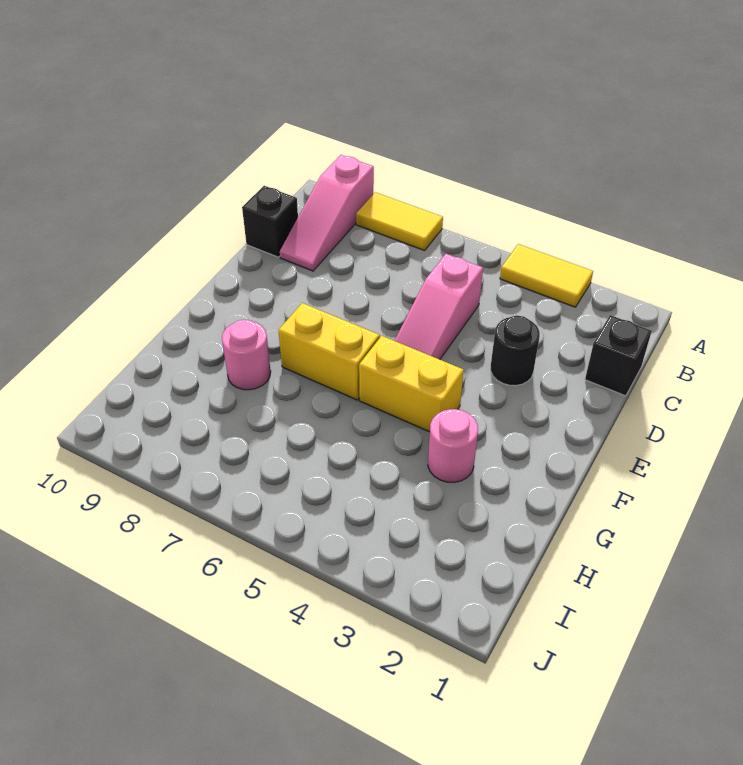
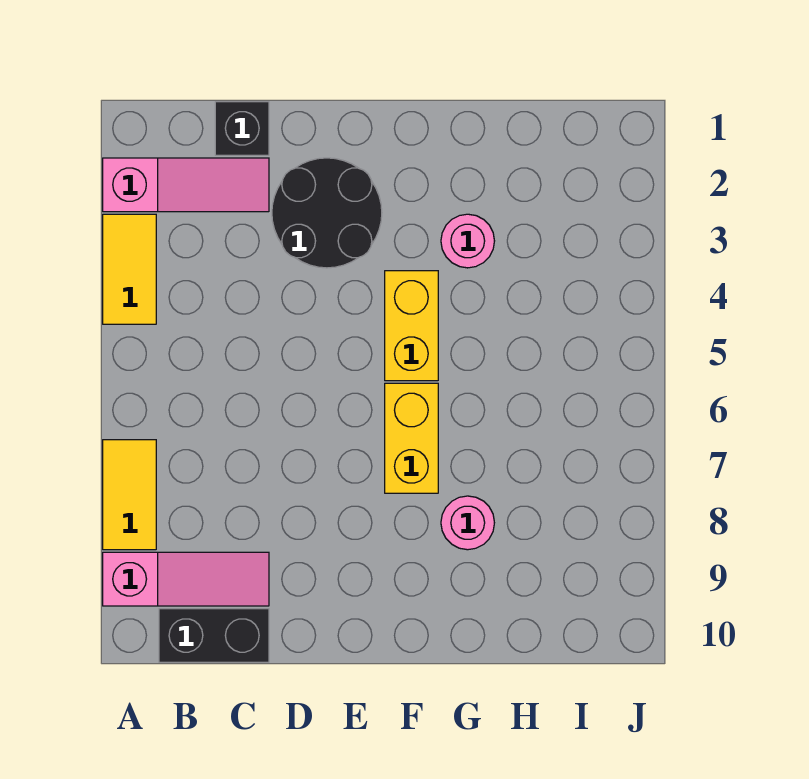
pink 1x3 slope [395,254,483,359] -> pink 1x3 slope moved to [103,158,269,212]
black 1x1 brick [242,186,298,257] -> black 1x2 brick [159,609,269,662]
black 1x1 round brick [491,315,540,386] -> black 2x2 round brick [272,158,382,268]

